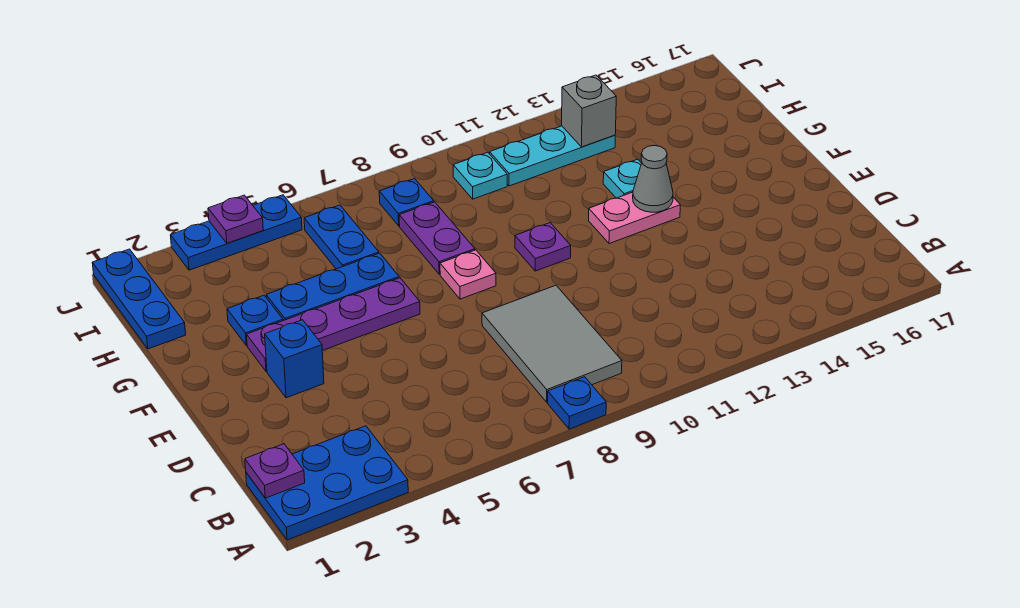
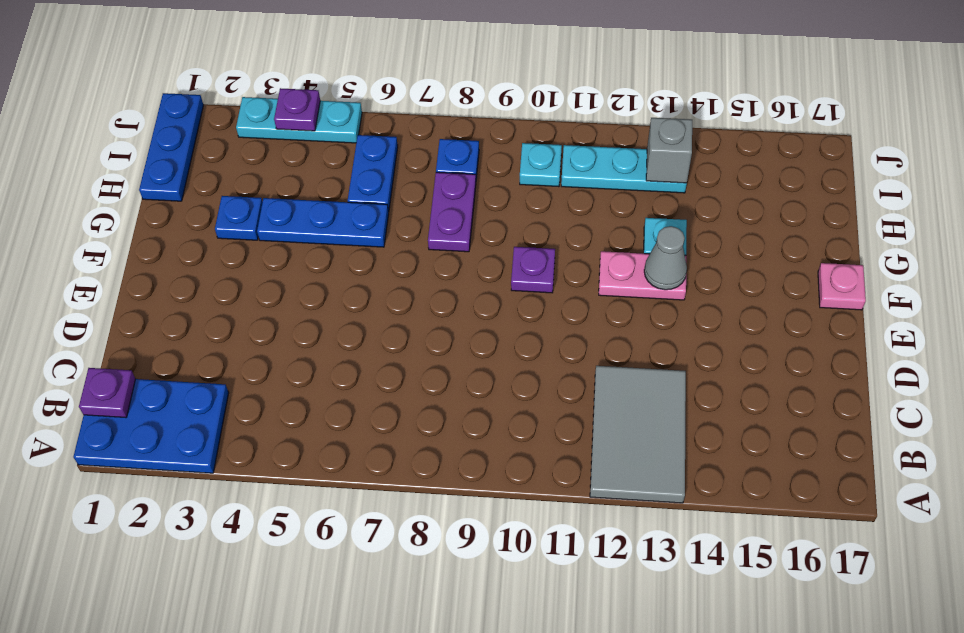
blue 1x1 plate [548,377,606,429] -> none
grey 2x3 tile [482,285,622,402] -> grey 2x3 tile moved to [590,366,686,503]
blue 1x1 brick [265,320,324,398] -> none
purple 1x4 plate [247,278,420,371] -> none
pink 1x1 plate [440,250,496,299] -> pink 1x1 plate moved to [818,263,866,310]
blue 1x3 plate [170,195,302,270] -> cyan 1x3 plate [236,97,362,143]

